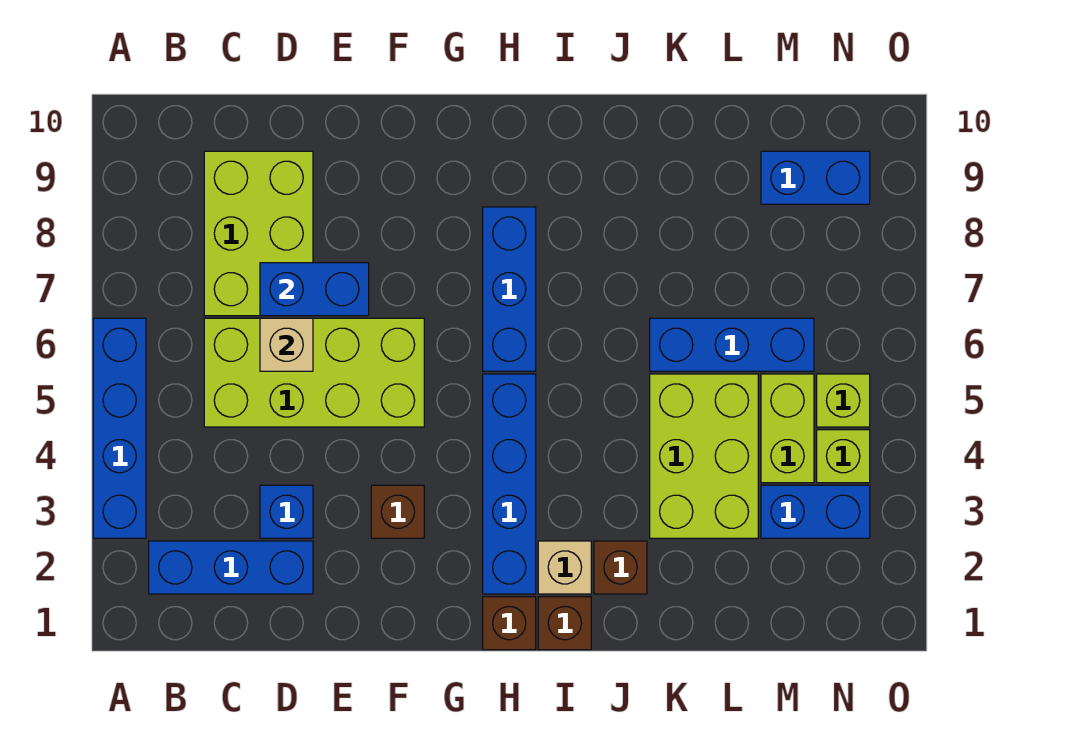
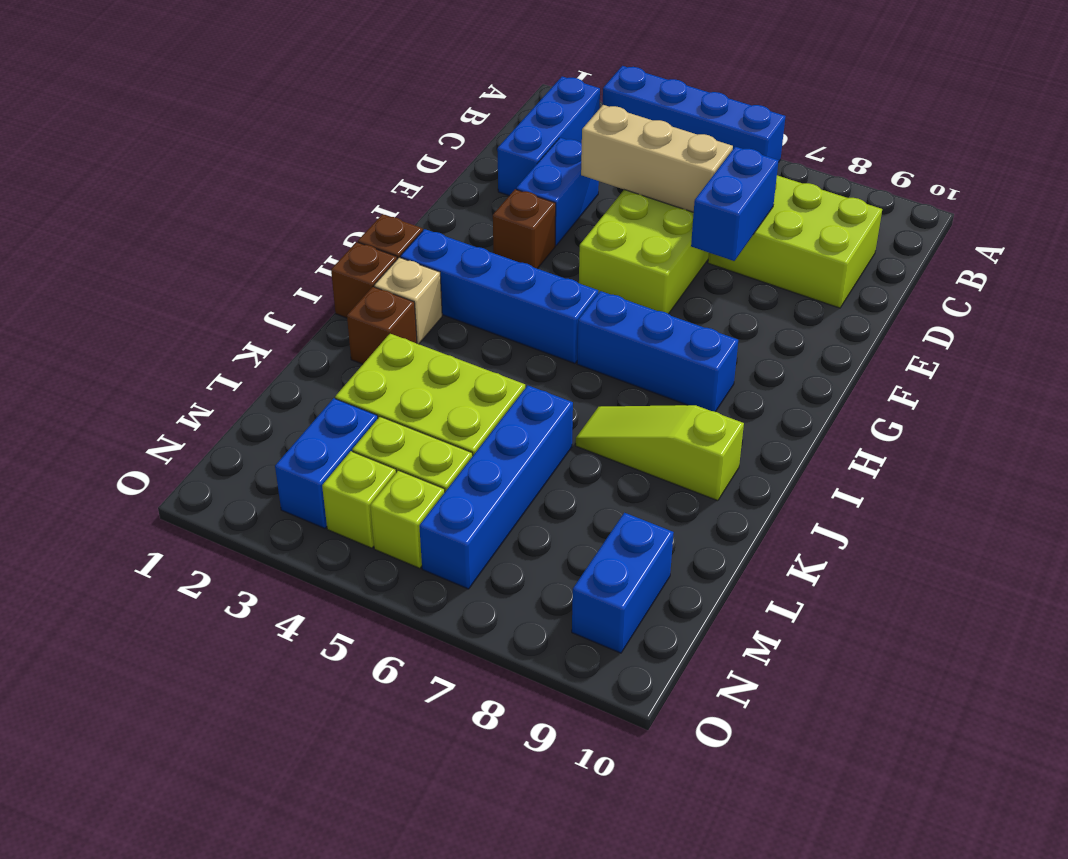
blue 1x1 brick [260,485,313,538] -> blue 1x2 brick [516,138,599,246]
tan 1x1 brick [260,318,313,371] -> tan 1x3 brick [581,105,733,212]
none -> lime 1x3 slope [576,405,744,501]
blue 1x3 brick [650,318,814,371] -> blue 1x4 brick [419,385,573,589]

